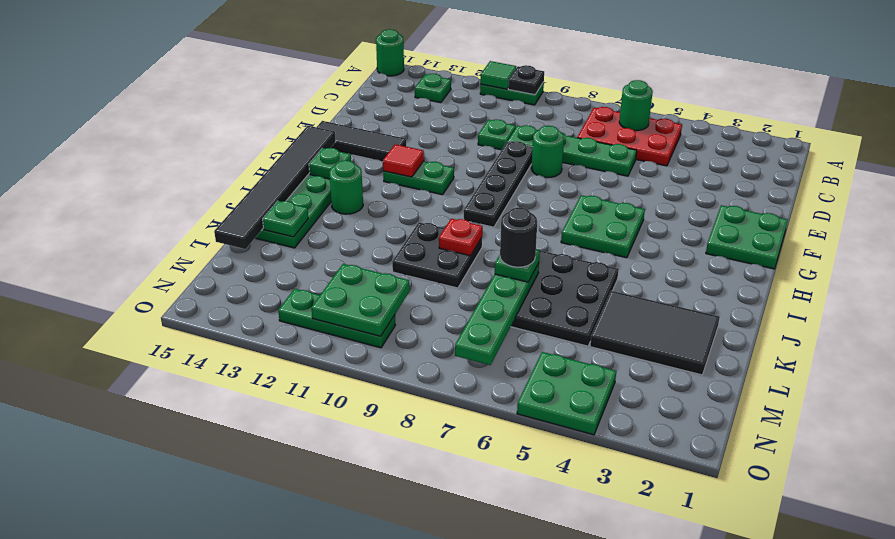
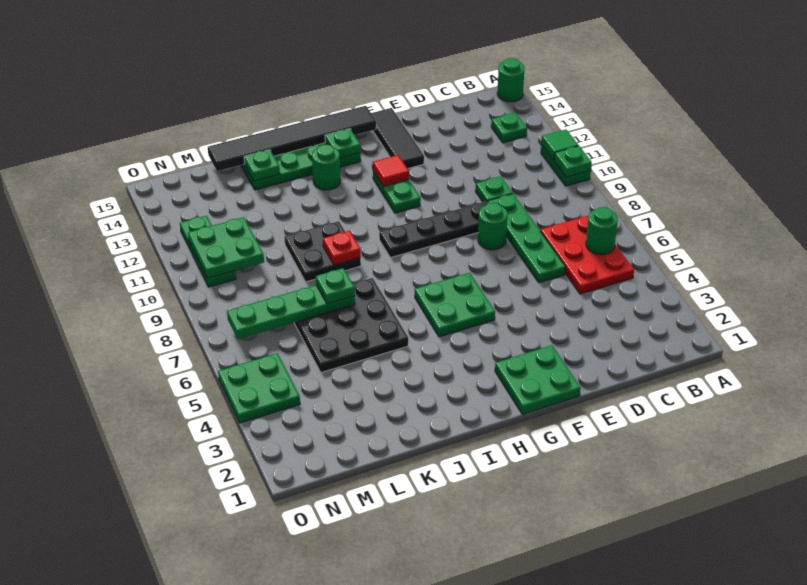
black 1x1 plate [508,65,544,95] -> green 1x1 plate [554,146,592,177]
black 2x3 tile [590,291,720,375] -> none
black 1x1 round brick [500,207,537,267] -> none

